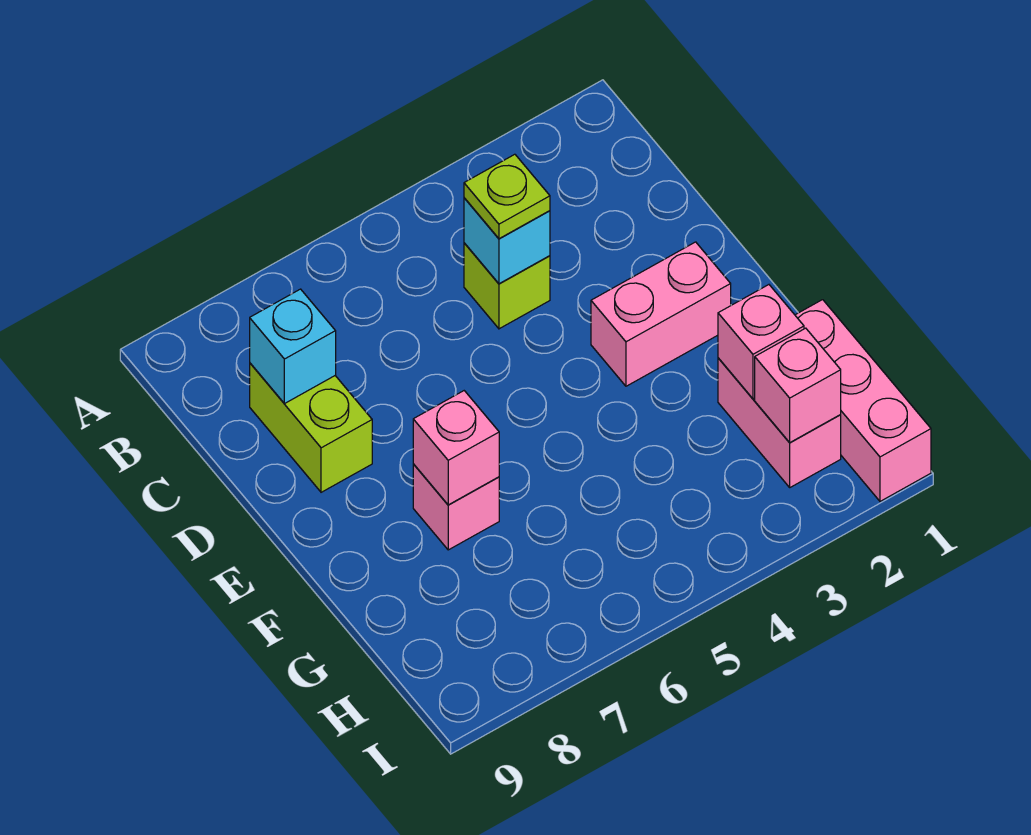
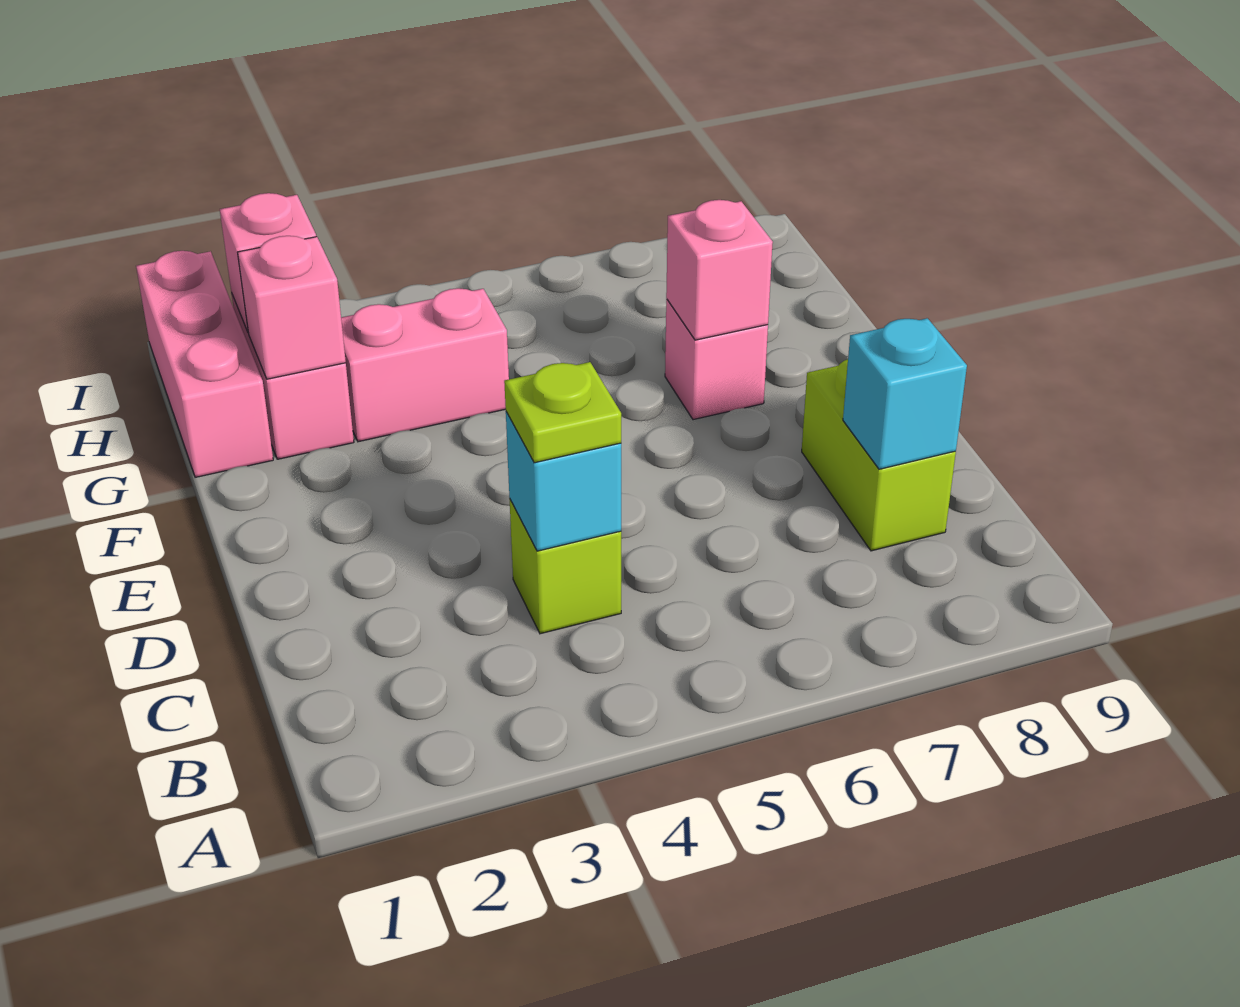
pink 1x2 brick [591,242,731,386] -> pink 1x2 brick moved to [341,288,509,442]

